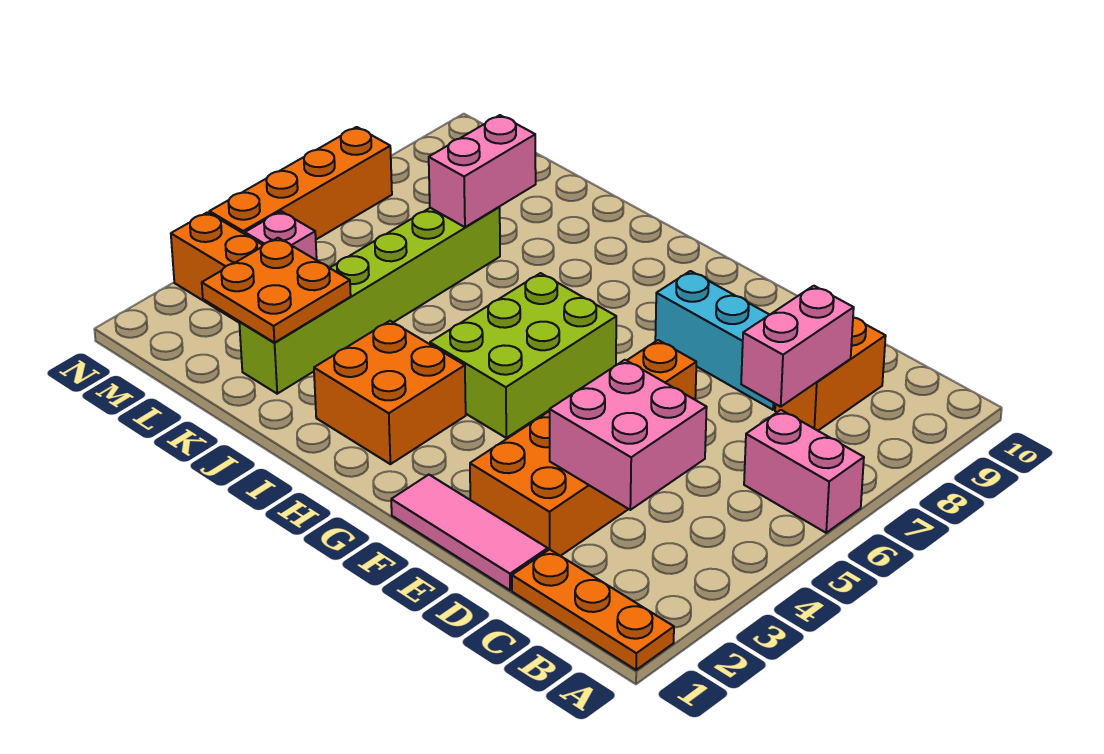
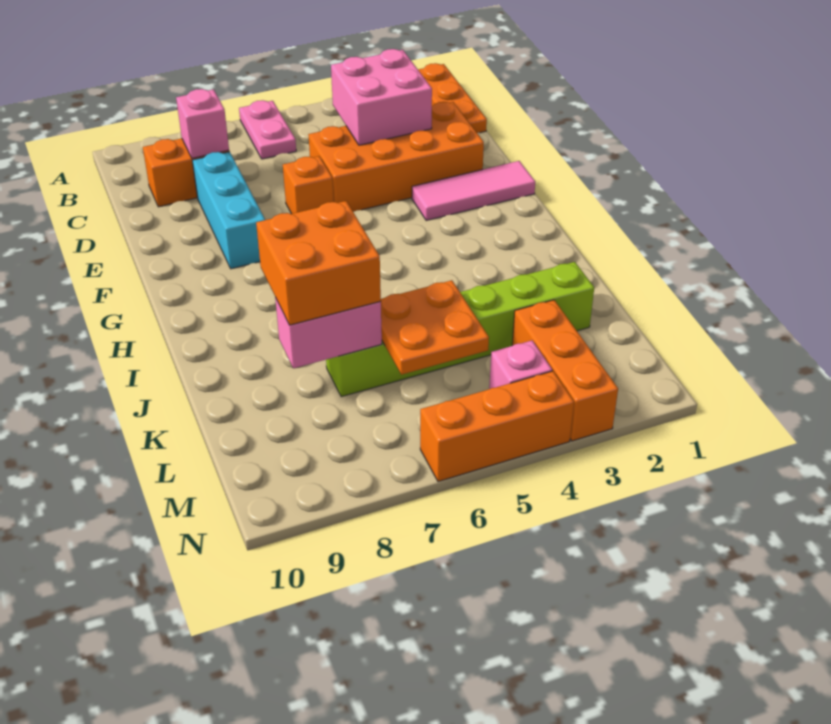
pink 1x2 brick [744,410,864,533] -> pink 1x2 plate [239,100,296,159]
pink 1x2 brick [741,286,854,407] -> pink 1x1 brick [176,89,229,158]
pink 1x3 tile [391,475,548,590] -> pink 1x3 tile turned to [412,161,535,220]
lime 2x3 brick [430,273,616,438] -> none
orange 2x2 brick [314,321,466,464] -> orange 2x2 brick moved to [256,201,381,325]
orange 2x2 plate [202,238,351,343] -> orange 2x2 plate moved to [381,280,489,375]
orange 1x4 brick [209,127,392,239] -> orange 1x3 brick [420,371,574,482]

